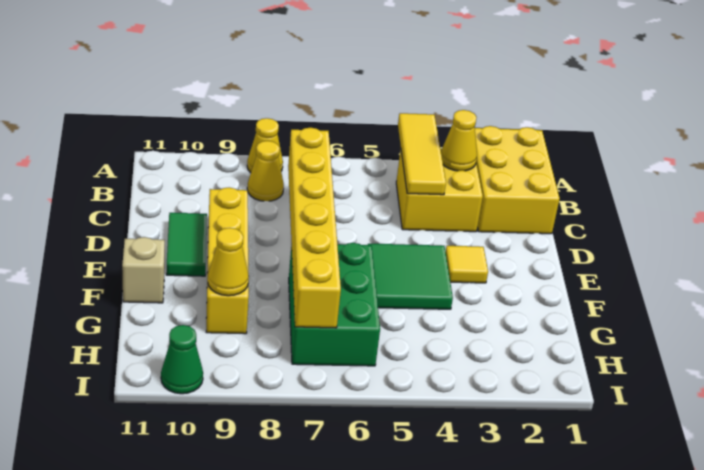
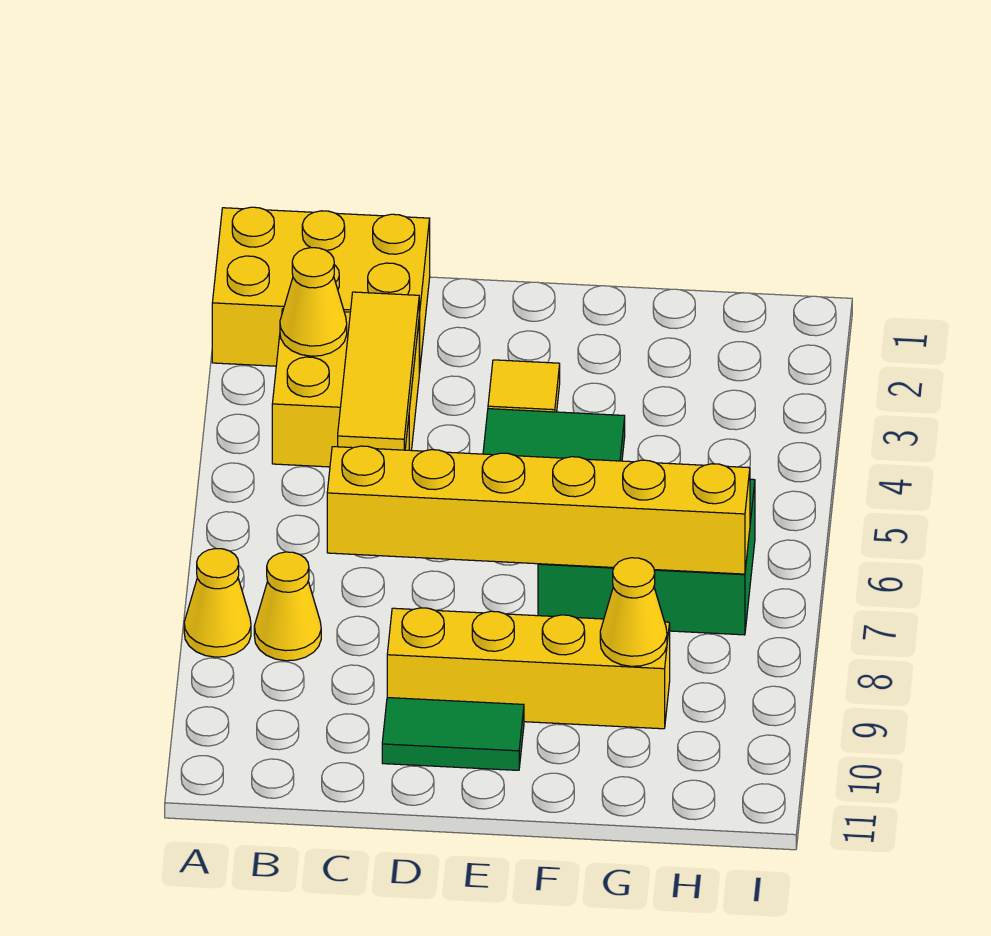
yellow 1x3 tile [398,113,446,195] -> yellow 1x3 tile turned to [338,292,419,450]
tan 1x1 brick [122,237,165,303] -> none
green 1x1 cone [161,325,203,394] -> none

